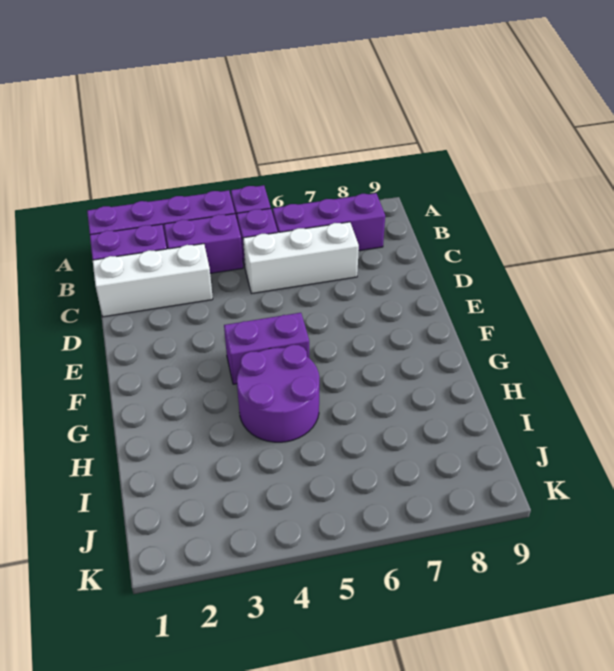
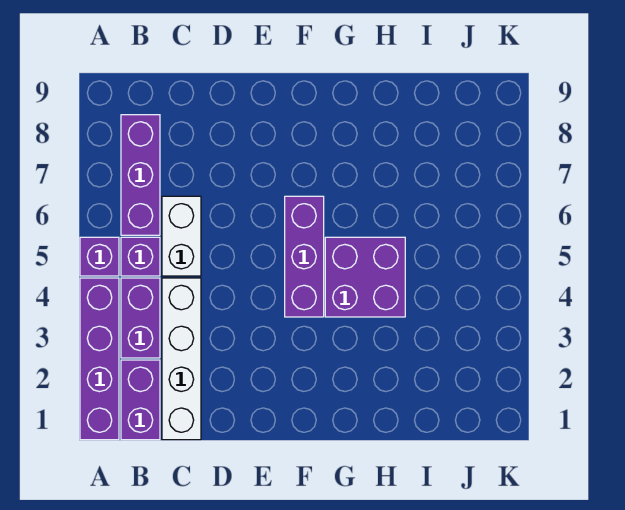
white 1x3 brick [93,244,213,317] -> white 1x4 brick [162,278,201,440]
white 1x3 brick [243,222,359,294] -> white 1x2 brick [162,196,201,276]
purple 1x2 brick [224,313,309,384] -> purple 1x3 brick [285,196,324,317]
purple 2x2 round brick [237,345,319,442] -> purple 2x2 brick [325,237,405,317]

